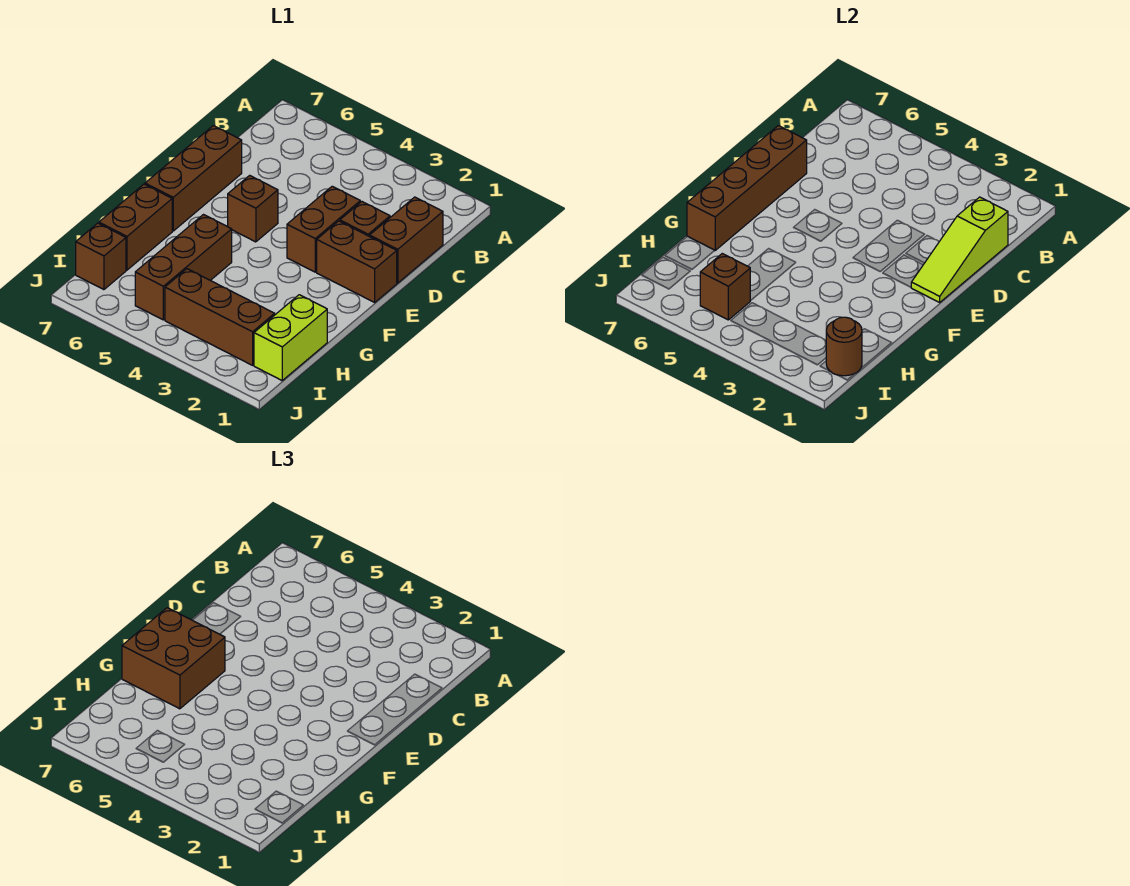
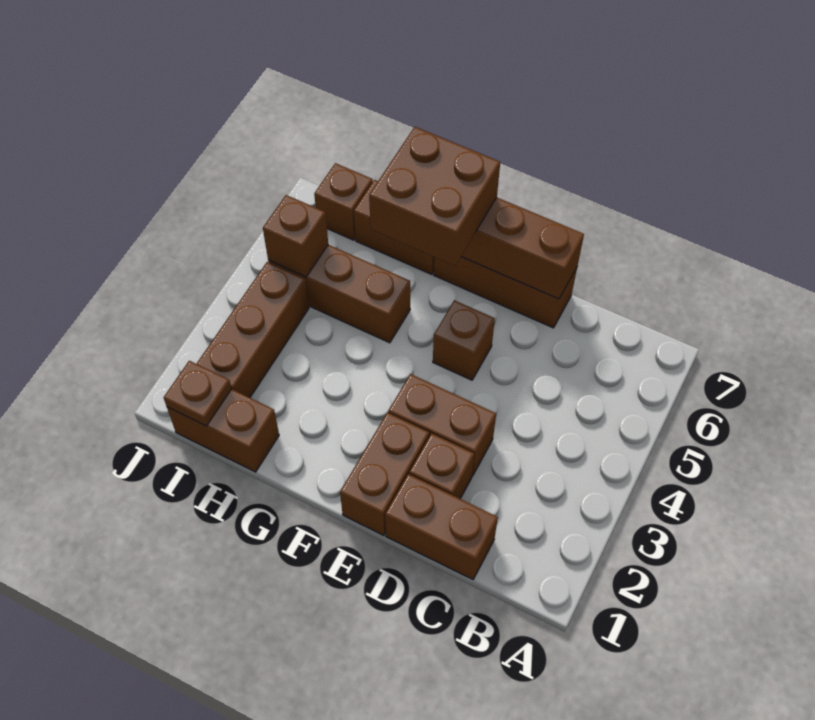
lime 1x3 slope [911,197,1008,302] -> none
lime 1x2 brick [254,295,327,380] -> brown 1x2 brick [167,389,279,472]
brown 1x1 round brick [826,317,862,376] -> brown 1x1 plate [164,361,232,426]

